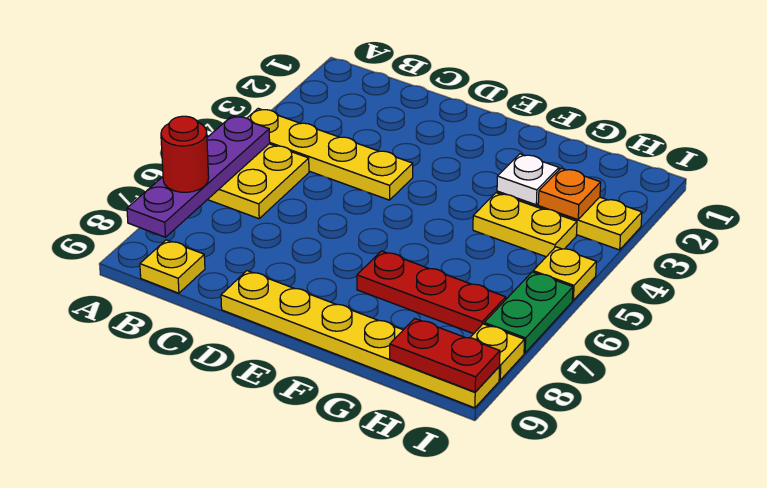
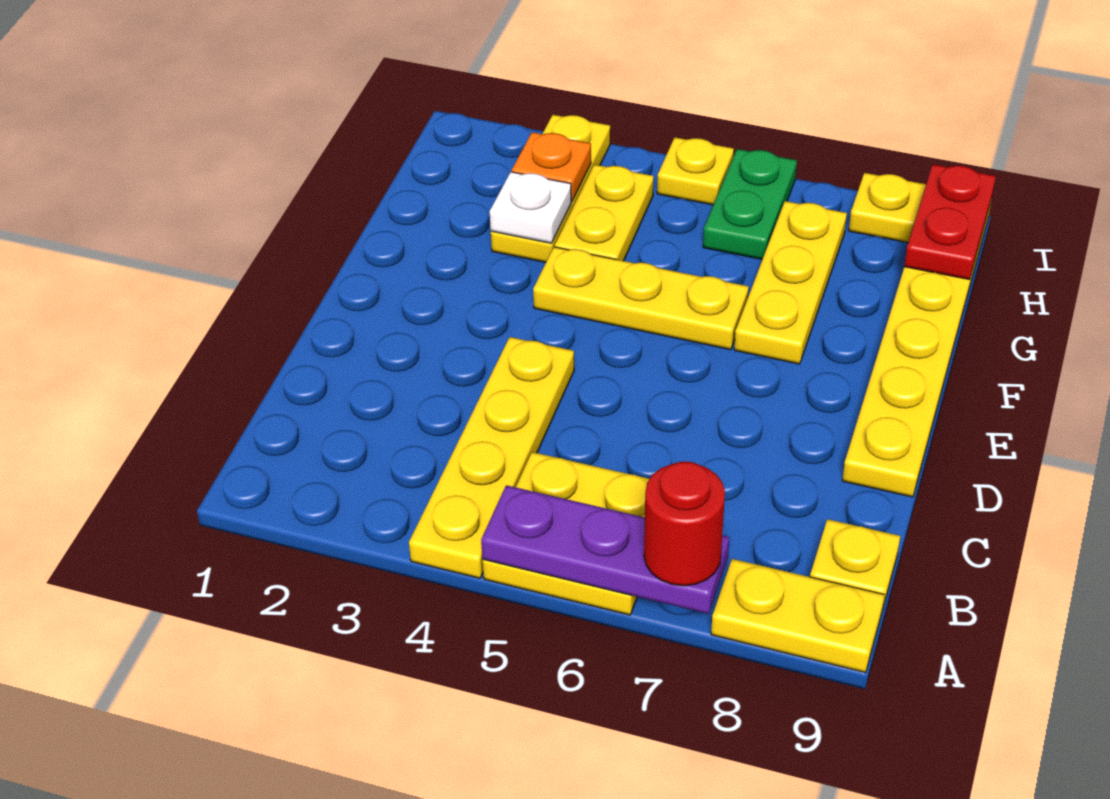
purple 1x4 plate [127,116,270,237] -> purple 1x3 plate [481,485,729,614]
none -> yellow 1x2 plate [711,559,885,673]
none -> yellow 1x3 plate [533,247,749,350]
red 1x3 plate [357,251,506,334] -> yellow 1x3 plate [734,201,847,364]
green 1x2 plate [484,272,573,353] -> green 1x2 plate turned to [703,149,797,259]

